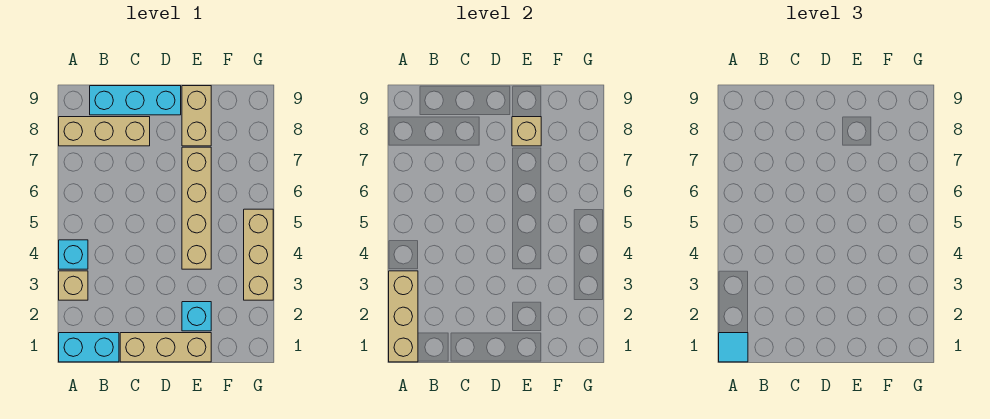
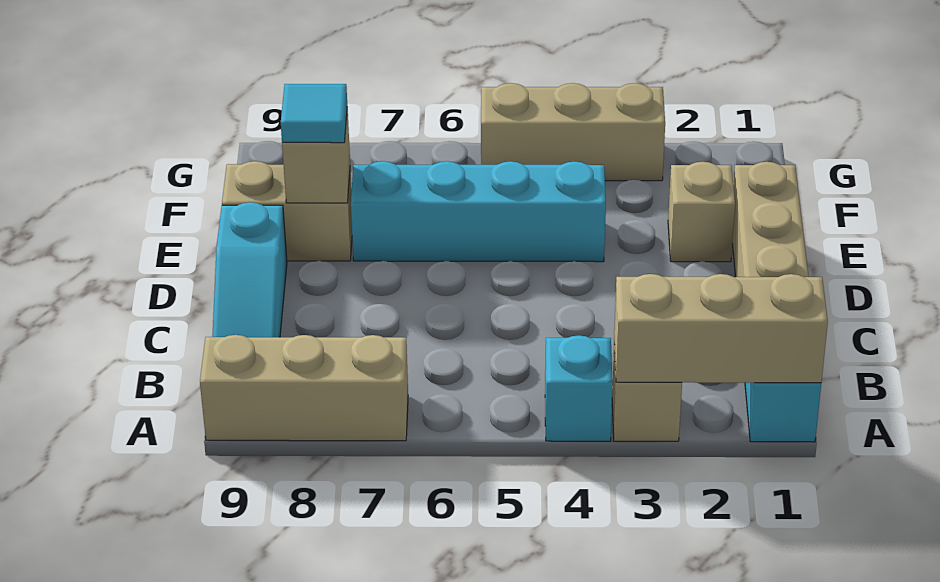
cyan 1x1 tile [719,333,748,362] -> cyan 1x1 tile moved to [281,84,347,143]
tan 1x3 brick [59,117,150,146] -> tan 1x3 brick turned to [200,335,408,441]
cyan 1x3 brick [90,86,181,115] -> cyan 1x3 slope [212,202,287,337]
cyan 1x1 brick [182,302,211,331] -> tan 1x1 brick [668,162,735,262]
tan 1x4 brick [182,147,211,269] -> cyan 1x4 brick [351,161,606,262]

